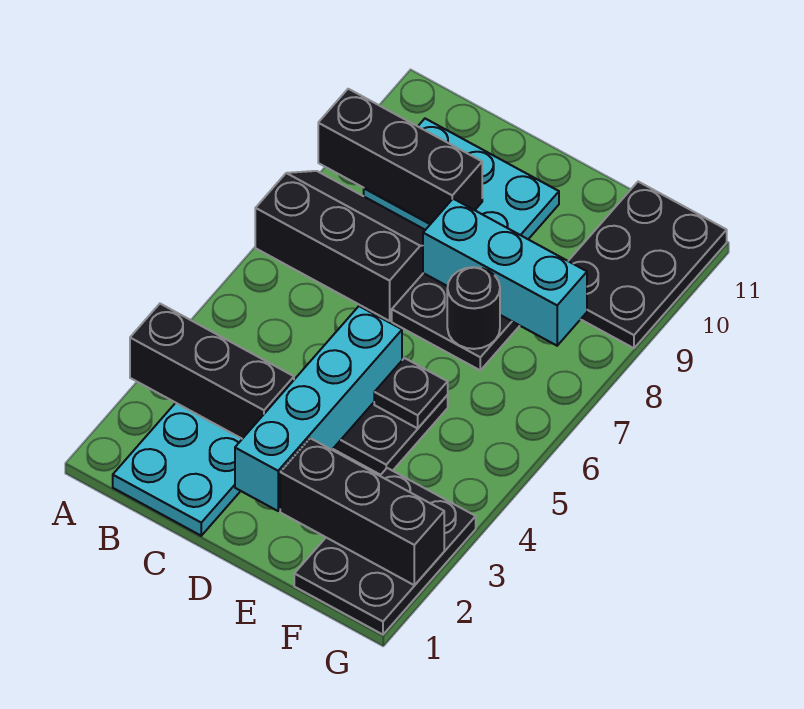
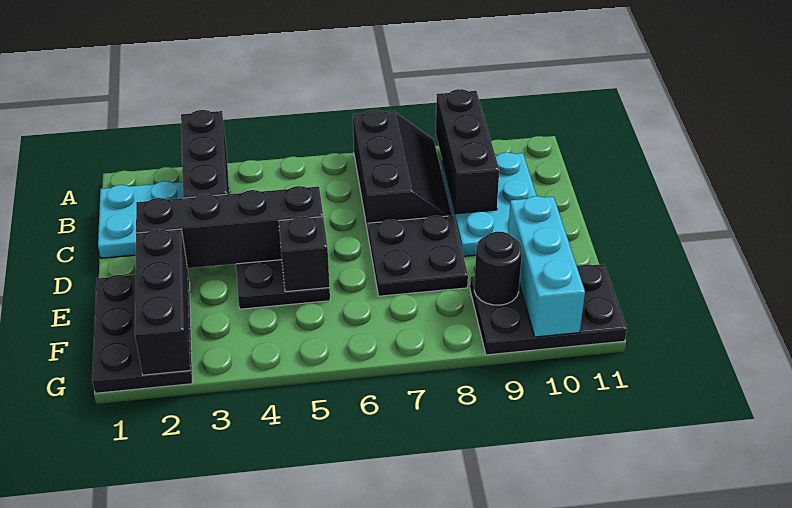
cyan 1x4 brick [235,306,402,511] -> black 1x4 brick [136,186,323,268]
cyan 1x3 brick [423,199,587,346] -> cyan 1x3 brick moved to [508,196,585,337]
black 1x1 plate [374,358,448,428] -> black 1x1 brick [279,217,330,292]
black 1x1 round brick [447,267,500,349] -> black 1x1 round brick moved to [474,231,522,305]
black 2x3 plate [294,468,476,635] -> black 2x3 plate turned to [92,275,192,393]

